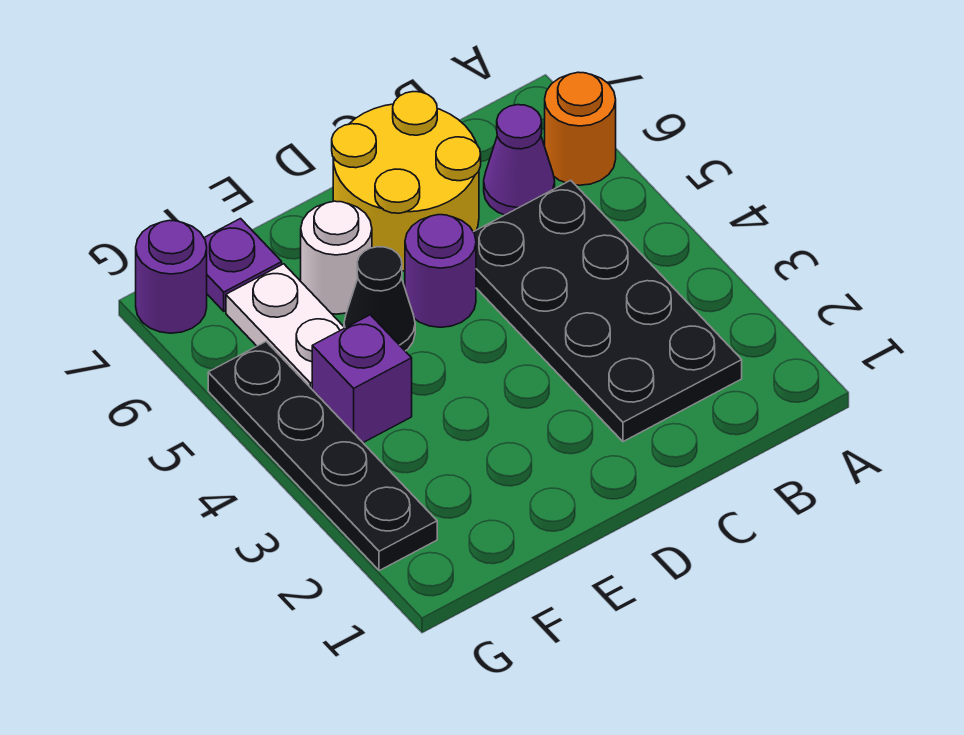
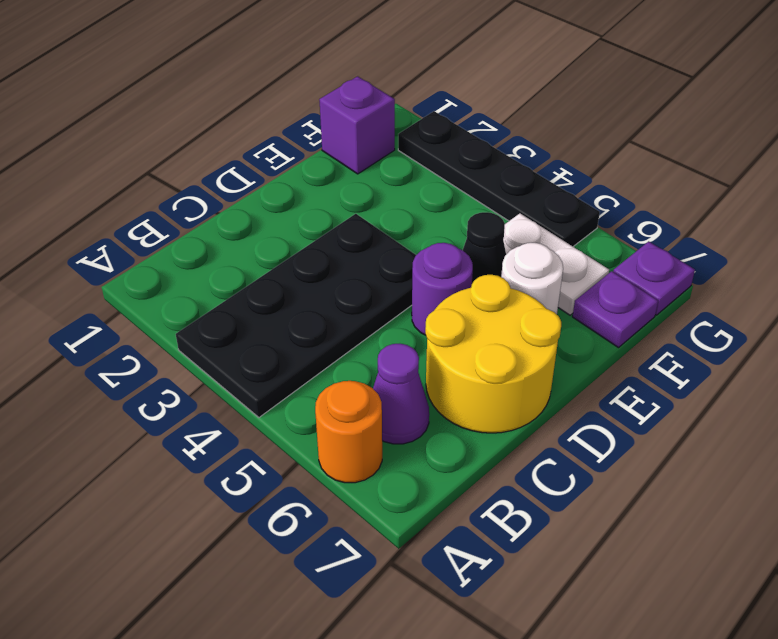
black 2x4 plate [474,180,742,442] -> black 2x4 plate turned to [176,214,416,417]
purple 1x1 brick [312,315,412,443] -> purple 1x1 brick moved to [319,76,395,174]
purple 1x1 round brick [136,220,207,333] -> purple 1x1 plate [613,241,695,315]

